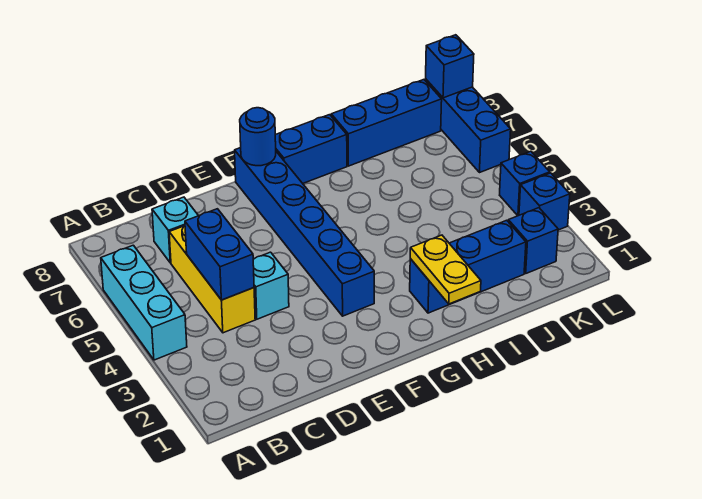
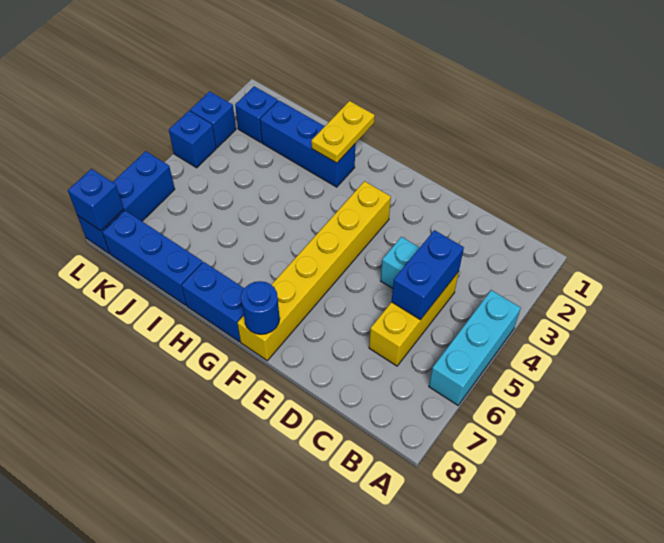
cyan 1x1 brick [152,197,198,263] -> none
blue 1x6 brick [235,148,374,316] -> yellow 1x6 brick [238,181,391,361]

